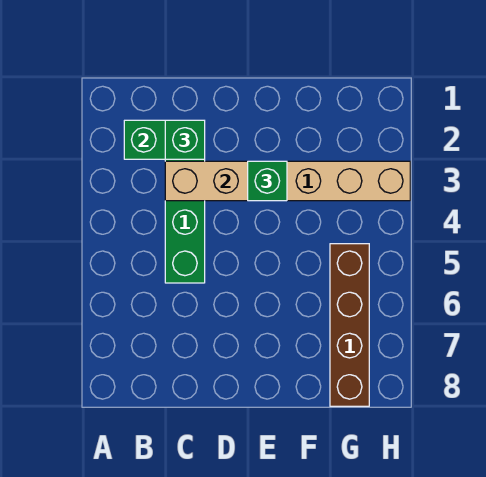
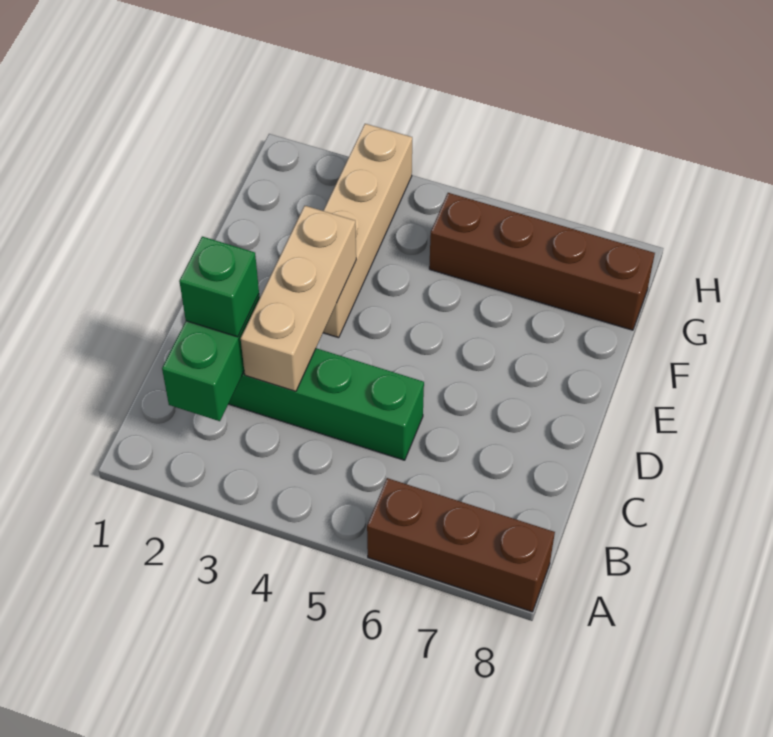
none -> brown 1x3 brick [367,478,555,612]
green 1x1 brick [248,161,287,201] -> none

